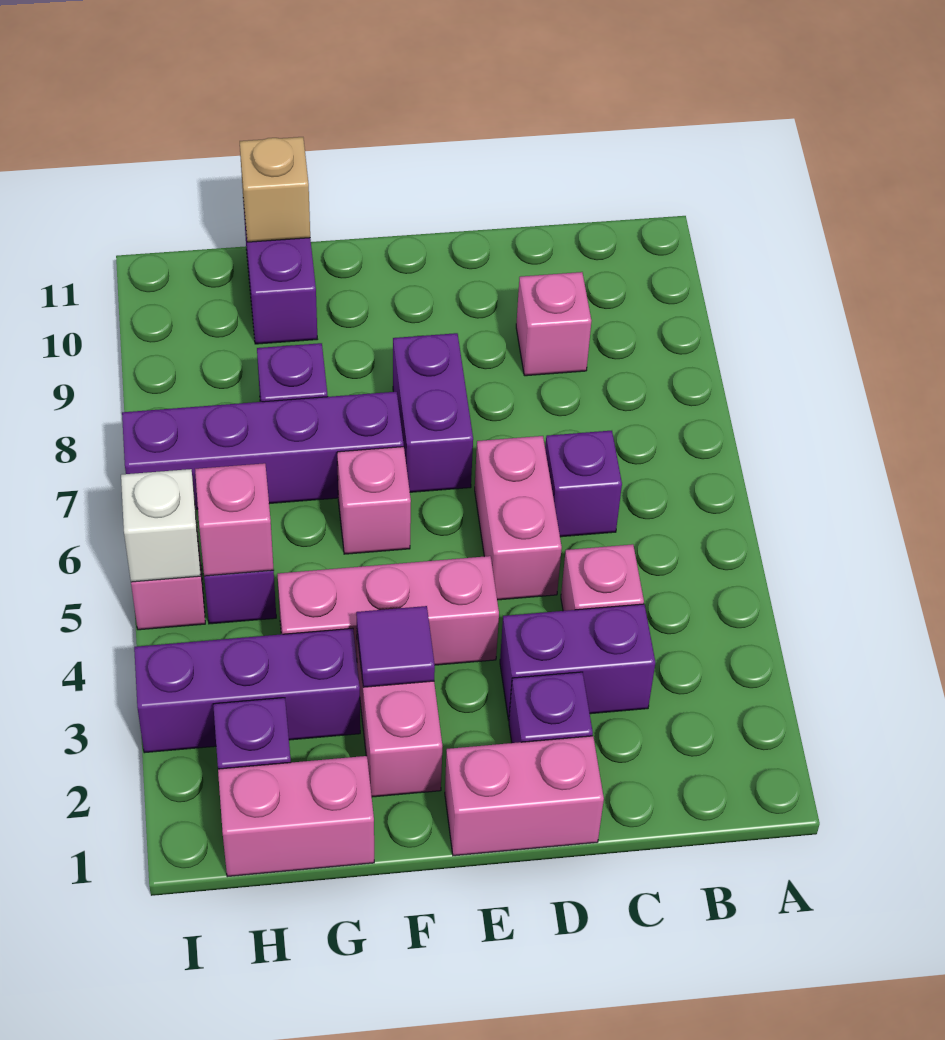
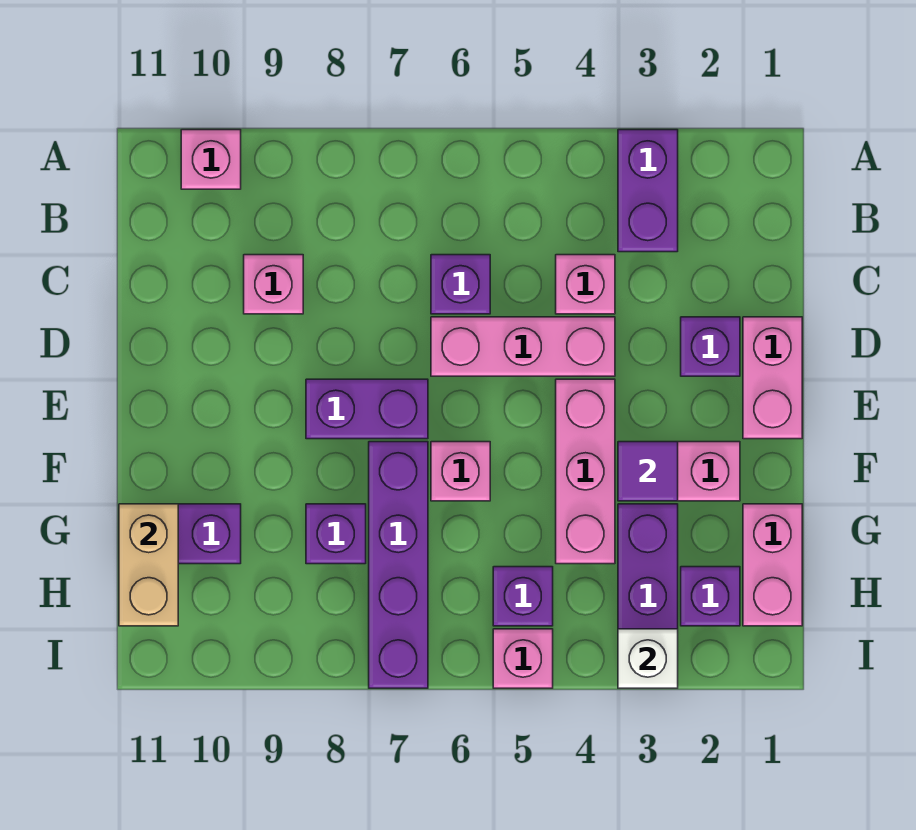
purple 1x2 brick [500,604,655,720] -> purple 1x2 brick moved to [618,130,678,252]
pink 1x2 brick [475,436,562,600] -> pink 1x3 brick [431,317,615,376]
tan 1x1 brick [240,137,310,242] -> tan 1x2 brick [119,504,178,626]
pink 1x1 brick [195,463,274,576] -> pink 1x1 brick moved to [181,130,241,189]
white 1x1 brick [121,469,201,582] -> white 1x1 brick moved to [618,629,678,688]

